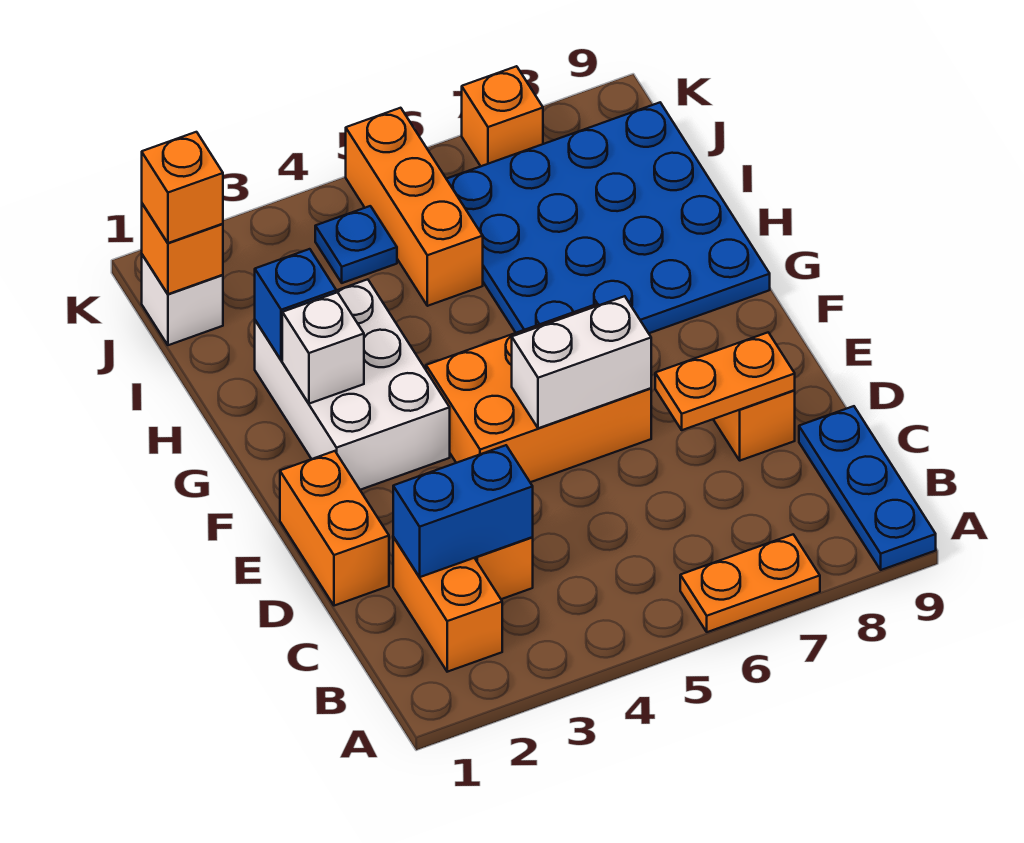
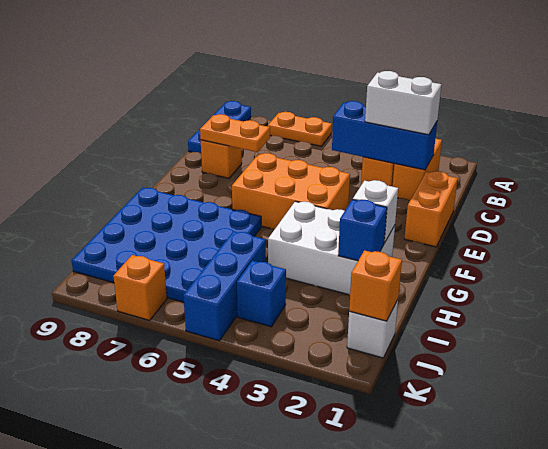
blue 1x2 brick [393,445,533,577] -> blue 1x3 brick [332,101,437,170]
white 1x2 brick [512,296,651,428] -> white 1x2 brick moved to [365,71,441,135]
white 2x3 brick [255,279,450,490] -> white 2x3 brick turned to [268,201,395,295]
orange 1x3 brick [346,108,483,306] -> blue 1x3 brick [183,231,266,341]
orange 1x1 brick [142,132,223,243] -> none
blue 1x1 plate [315,206,397,283] -> blue 1x1 brick [237,261,286,327]

